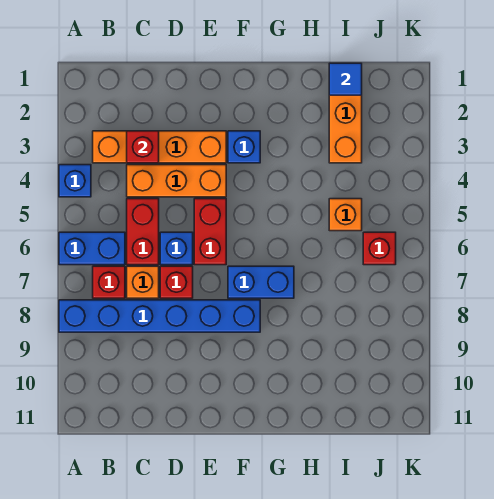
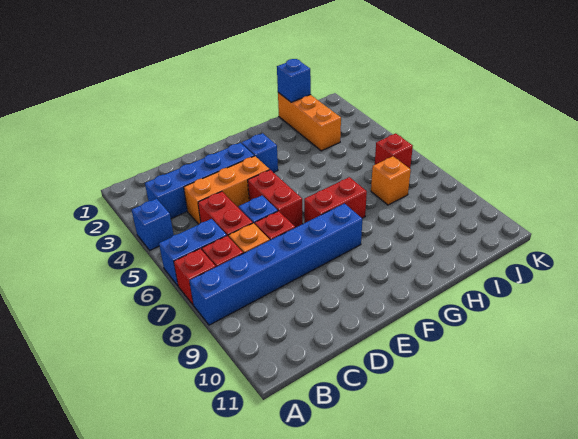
orange 1x4 brick [93,131,226,163] -> blue 1x4 brick [145,143,254,219]
red 1x1 brick [127,131,159,163] -> red 1x1 brick moved to [174,249,216,305]
blue 1x2 brick [228,266,294,298] -> red 1x2 brick [304,177,367,223]
blue 1x1 tile [329,63,362,95] -> blue 1x1 brick [277,59,311,102]
orange 1x1 brick [329,199,362,231] -> orange 1x1 brick moved to [371,156,411,205]

